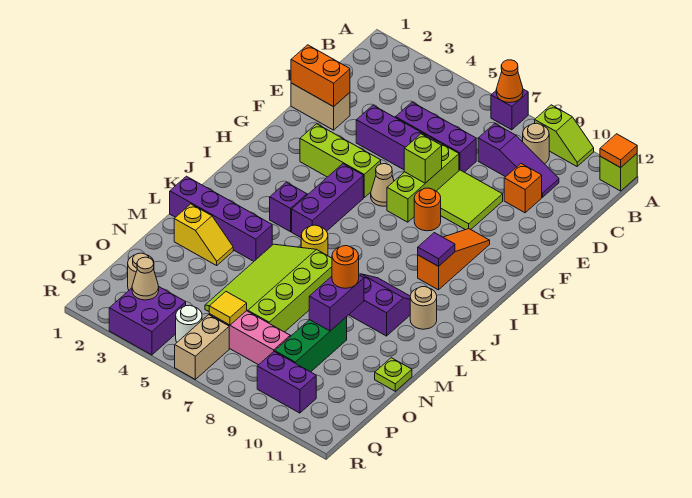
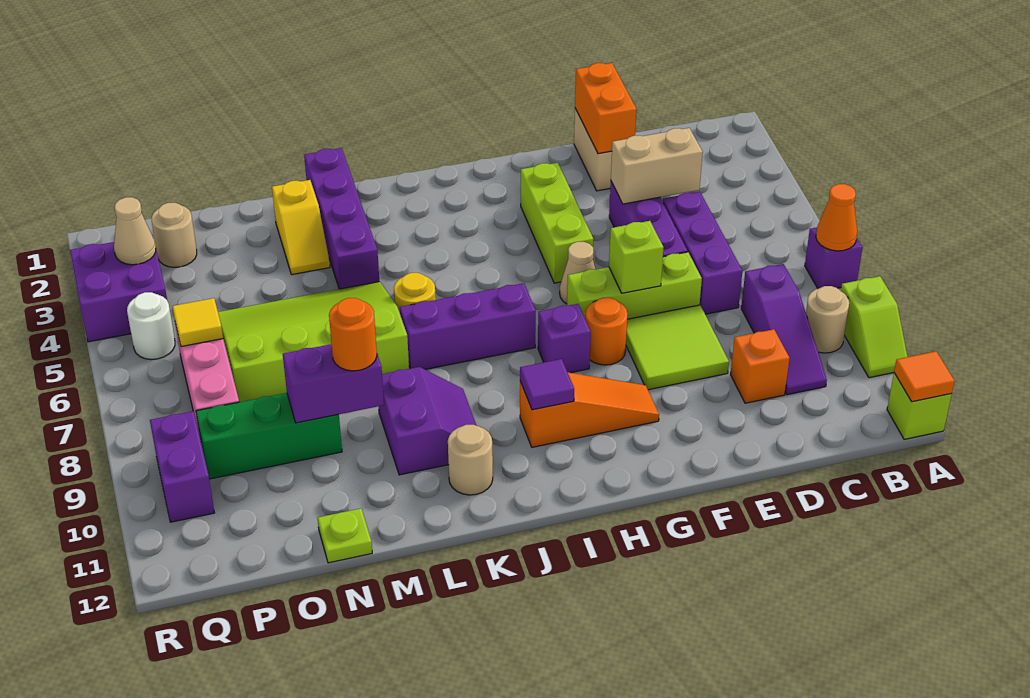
purple 1x3 brick [292,164,363,237] -> purple 1x3 brick moved to [400,283,536,369]
purple 1x1 brick [270,182,307,232] -> purple 1x1 brick moved to [538,304,591,373]
tan 1x2 brick [175,315,229,379] -> tan 1x2 brick moved to [611,128,703,204]

